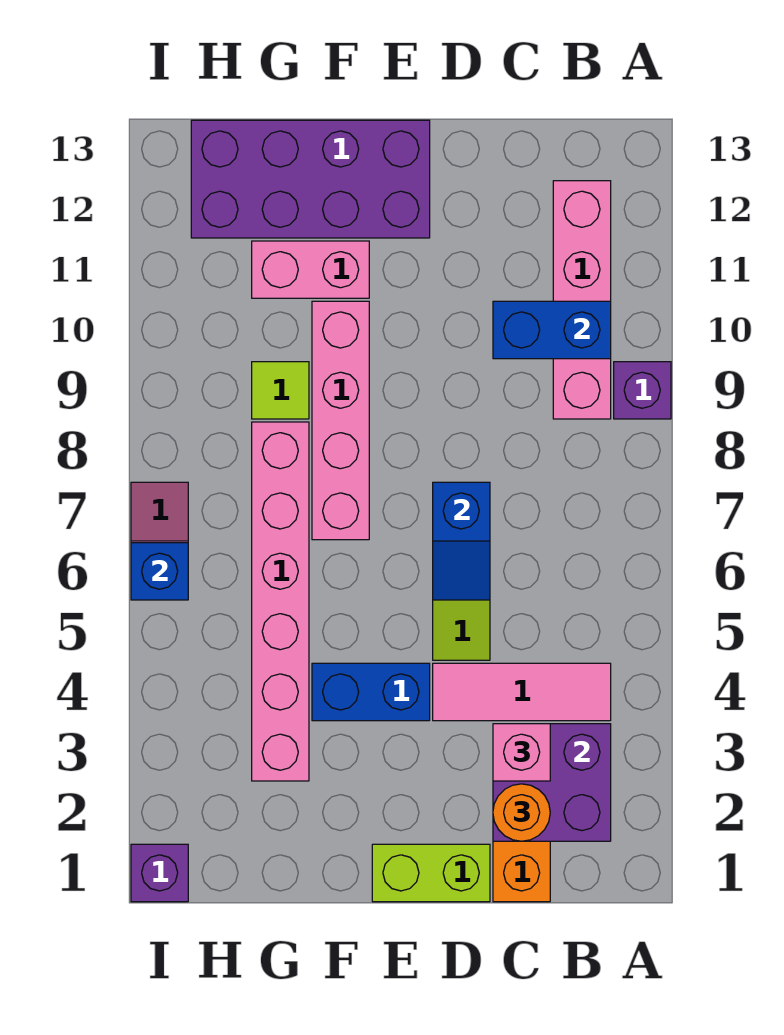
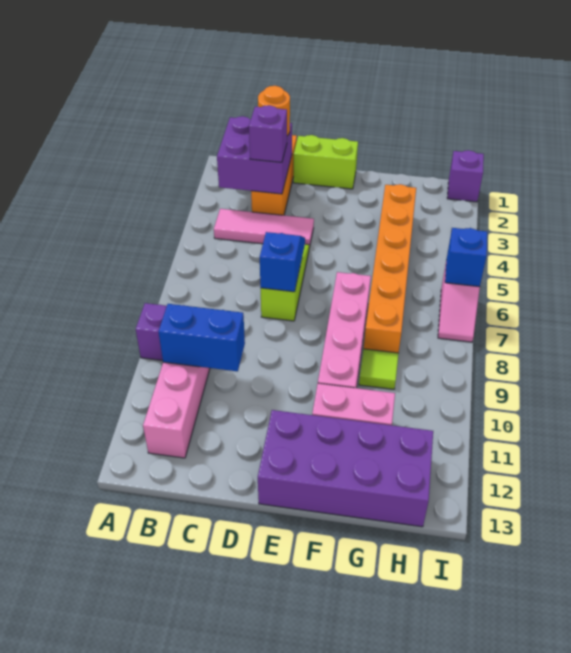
pink 1x1 brick [493,724,550,781] -> purple 1x1 brick [249,105,287,162]
blue 1x2 brick [312,663,430,721] -> none
pink 1x6 brick [252,422,309,781] -> orange 1x6 brick [364,184,416,353]

